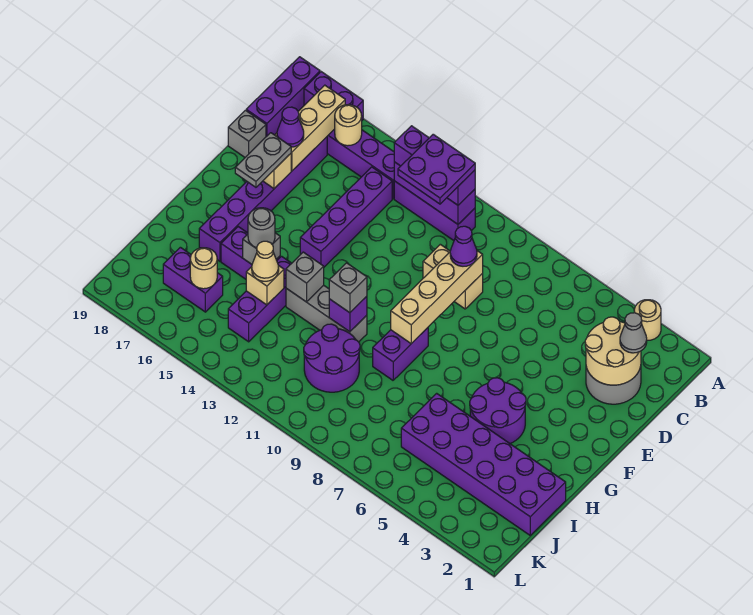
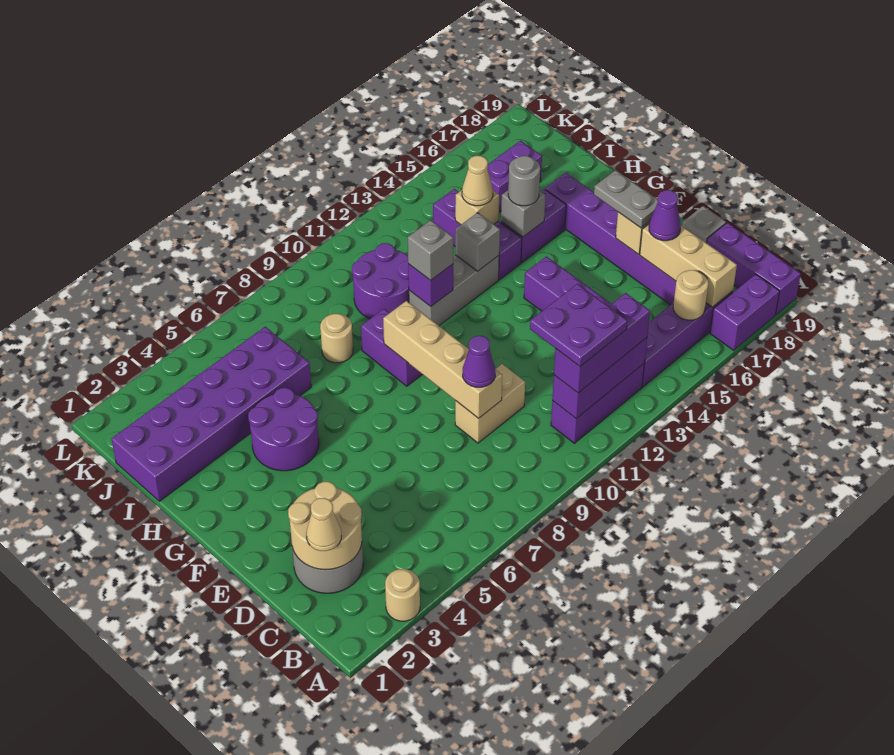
grey 1x1 cone [620,312,647,353] -> tan 1x1 cone [306,498,341,551]
tan 1x1 round brick [190,248,217,289] -> tan 1x1 round brick moved to [320,314,353,363]

